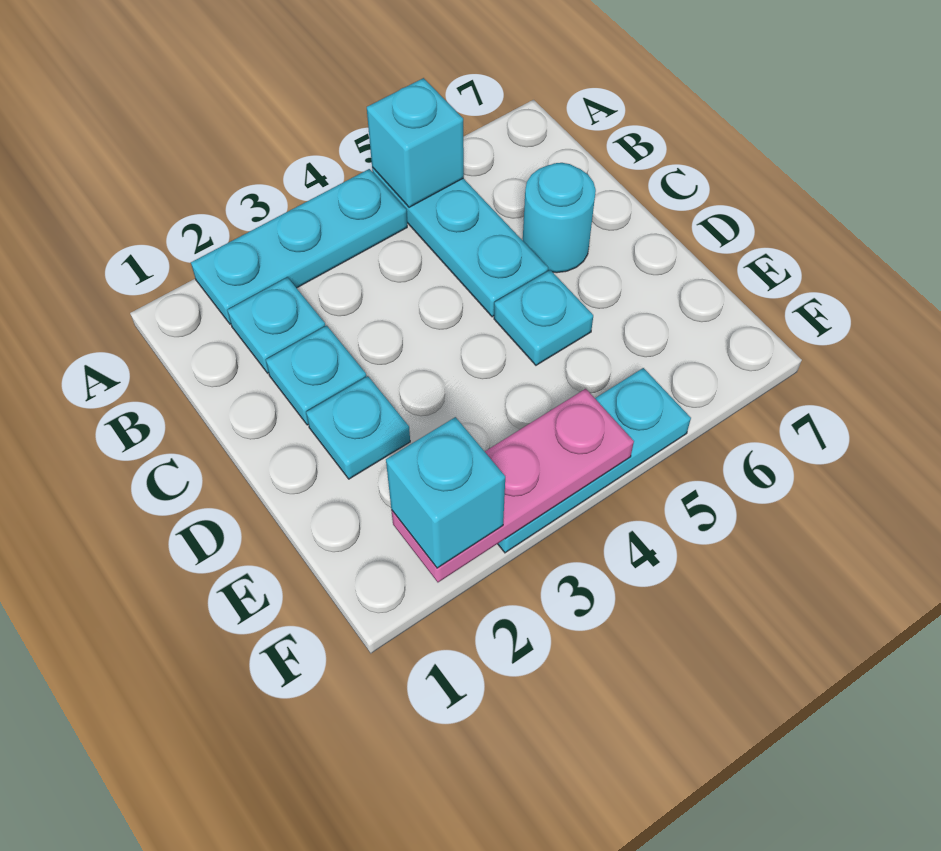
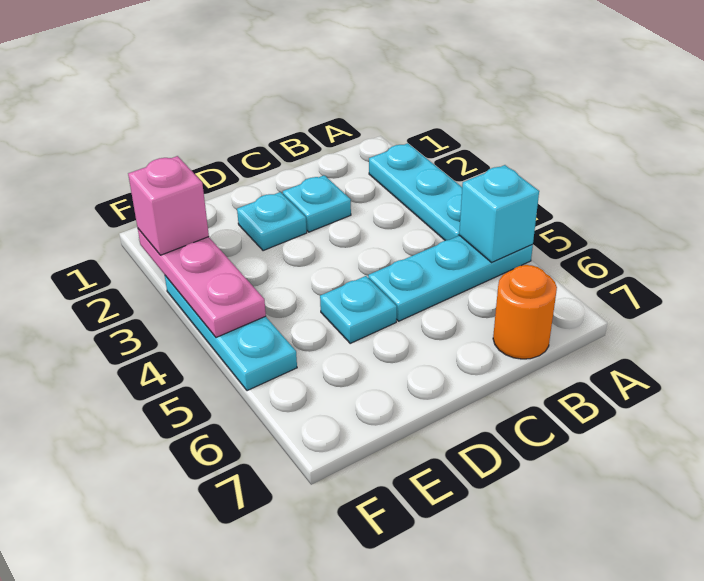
cyan 1x1 plate [228,277,325,373] -> none
none -> orange 1x1 round brick [493,265,557,359]
cyan 1x1 round brick [523,163,596,273] -> none
cyan 1x1 brick [386,417,505,568] -> pink 1x1 brick [128,156,209,255]

